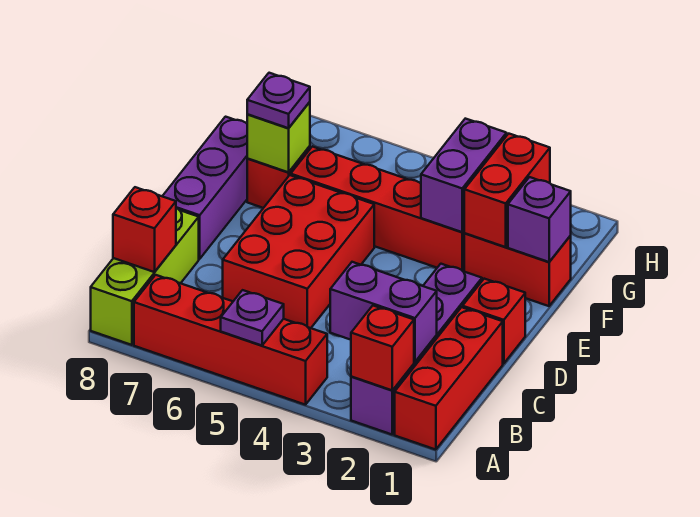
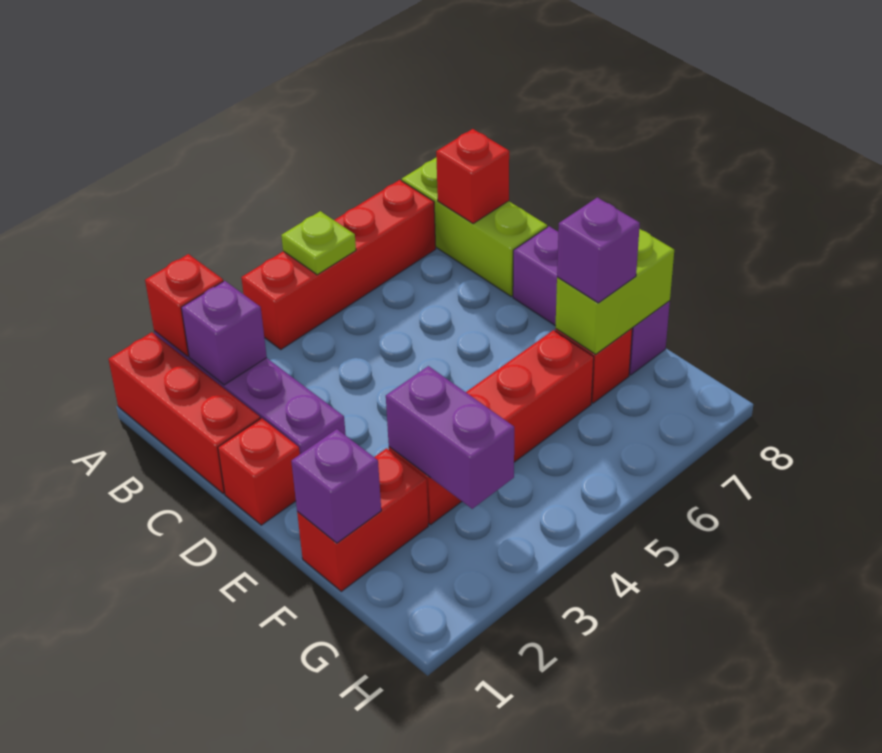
purple 1x1 plate [221,290,284,346] -> lime 1x1 plate [281,211,356,275]
purple 1x2 brick [330,262,437,362] -> purple 1x1 brick [181,281,267,385]
red 2x3 brick [223,175,374,328] -> none
red 1x2 brick [464,134,550,247] -> none
lime 1x1 brick [247,102,310,172] -> lime 1x2 brick [555,229,674,354]
purple 1x1 plate [247,73,310,128] -> purple 1x1 brick [557,197,640,303]

